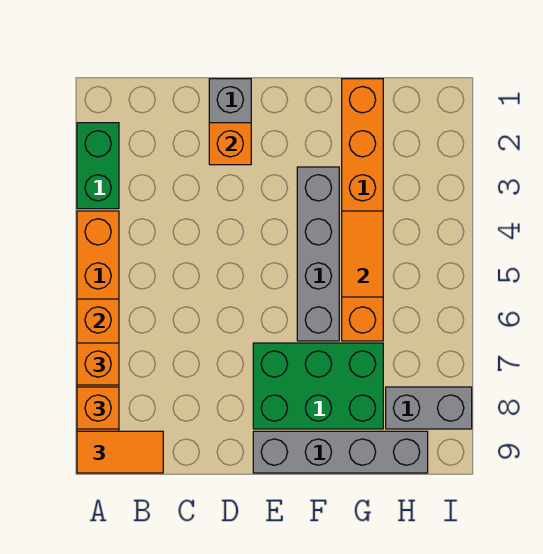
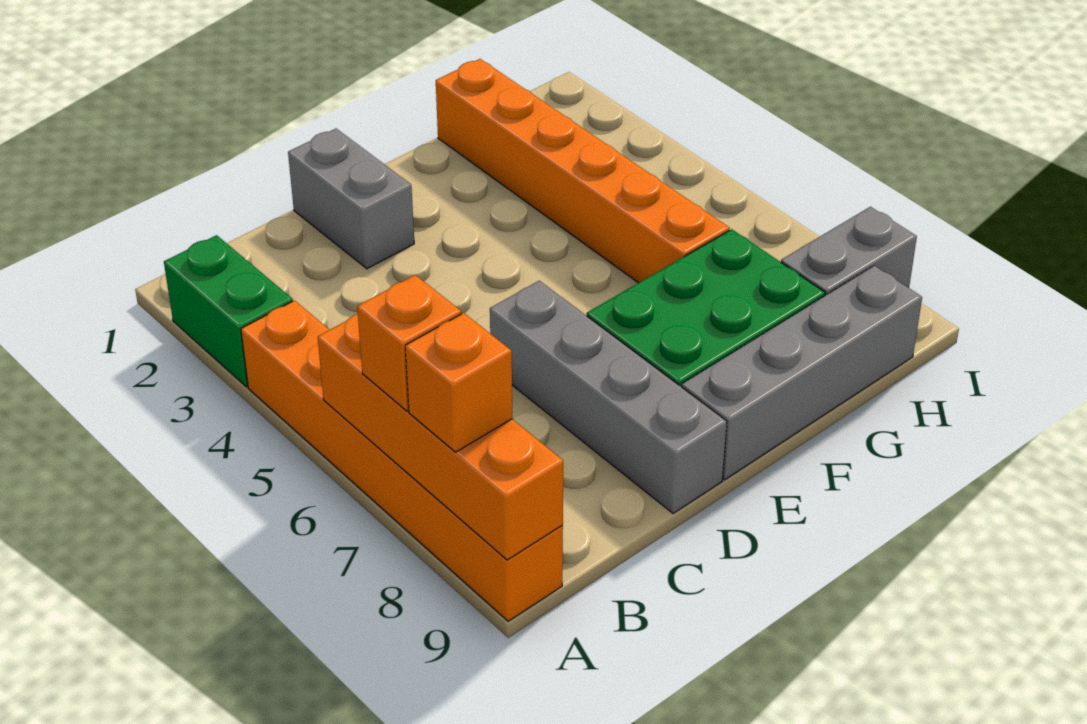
orange 1x2 tile [77,431,163,473] -> none
orange 1x1 brick [209,123,251,165] -> none
grey 1x4 brick [297,167,339,341] -> grey 1x4 brick moved to [490,281,727,514]
orange 1x2 tile [342,211,383,297] -> none

